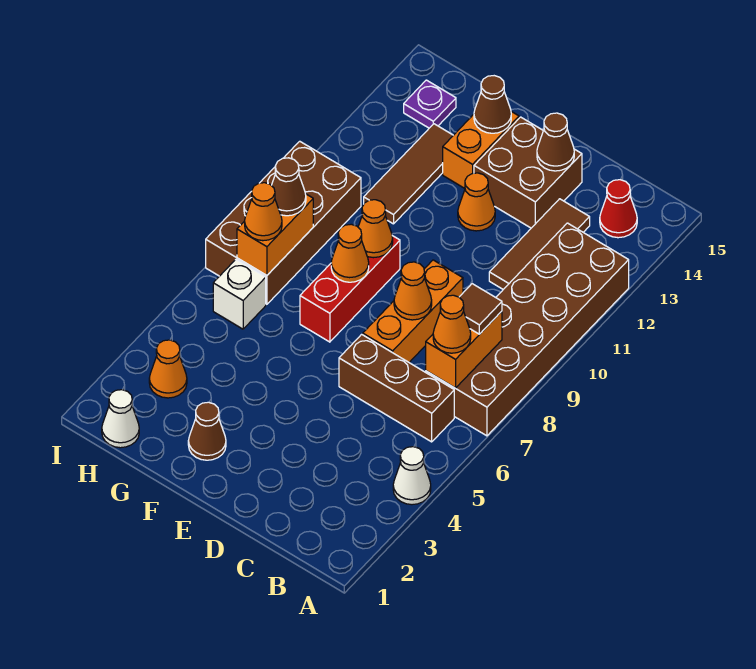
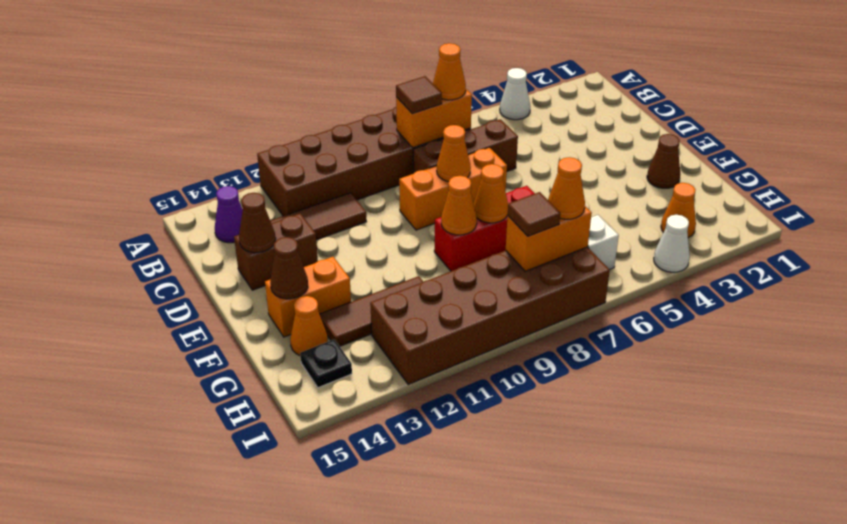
brown 1x3 brick [339,334,454,442] -> brown 1x3 brick turned to [413,119,518,173]
red 1x1 cone [600,180,637,238] -> purple 1x1 cone [215,186,243,243]
brown 2x2 brick [474,117,582,228] -> brown 1x2 brick [234,213,318,290]
orange 1x1 cone [458,173,495,231] -> orange 1x1 cone moved to [290,296,328,356]
white 1x1 cone [102,390,139,448] -> white 1x1 cone moved to [654,215,690,272]
brown 2x4 brick [206,141,361,304] -> brown 2x6 brick [370,247,610,385]
brown 1x1 cone [271,158,306,216] -> brown 1x1 tile [508,192,560,236]
purple 1x1 plate [404,80,456,128] -> black 1x1 plate [300,339,352,388]

